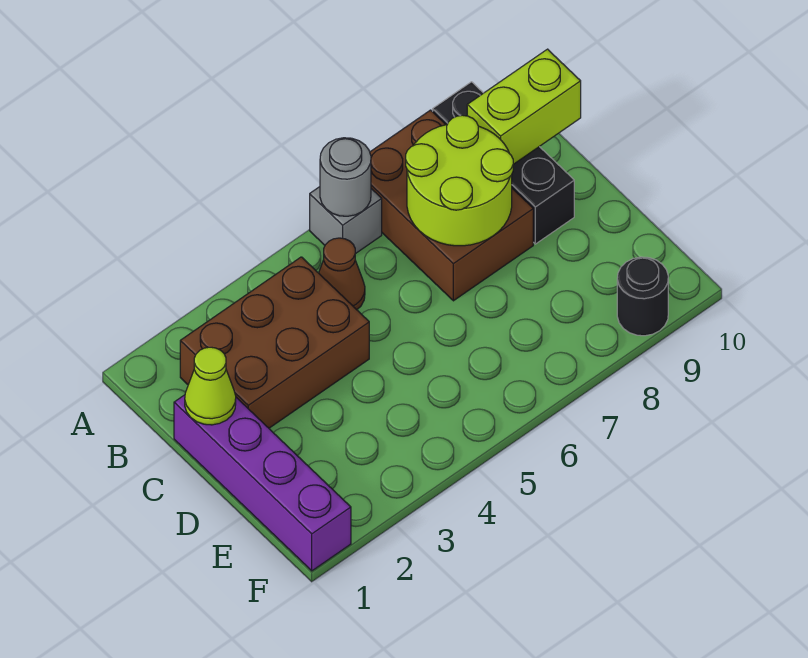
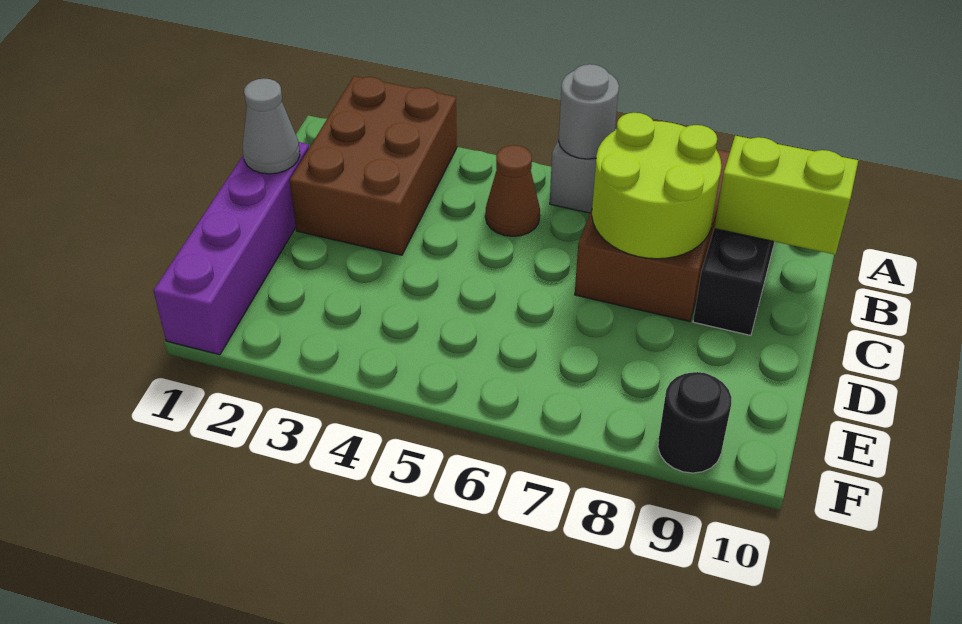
brown 2x3 brick [180,257,369,428] -> brown 2x3 brick turned to [289,76,457,255]
lime 1x1 cone [185,347,236,425] -> grey 1x1 cone [243,78,300,174]

